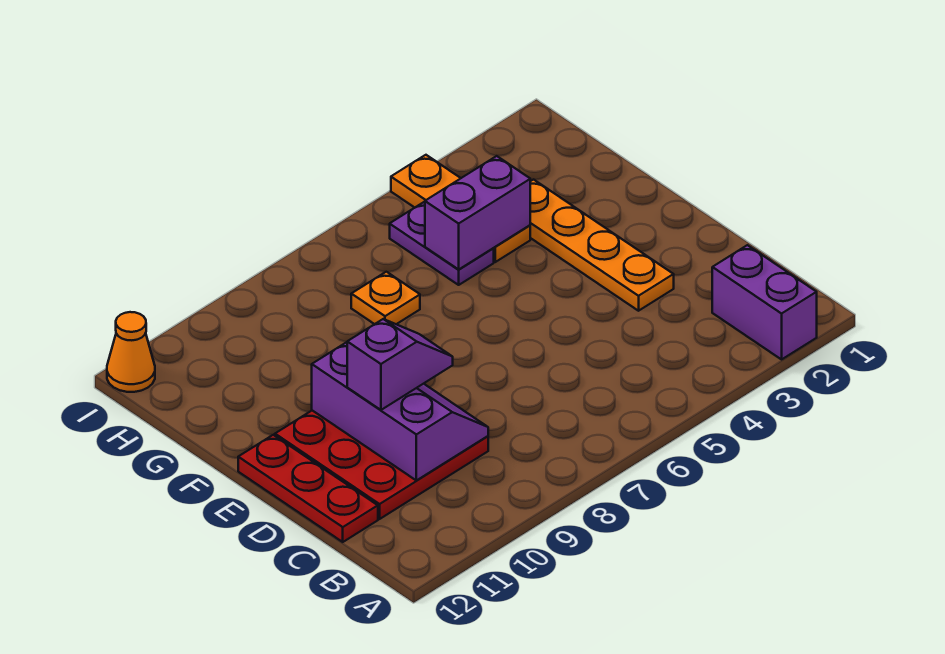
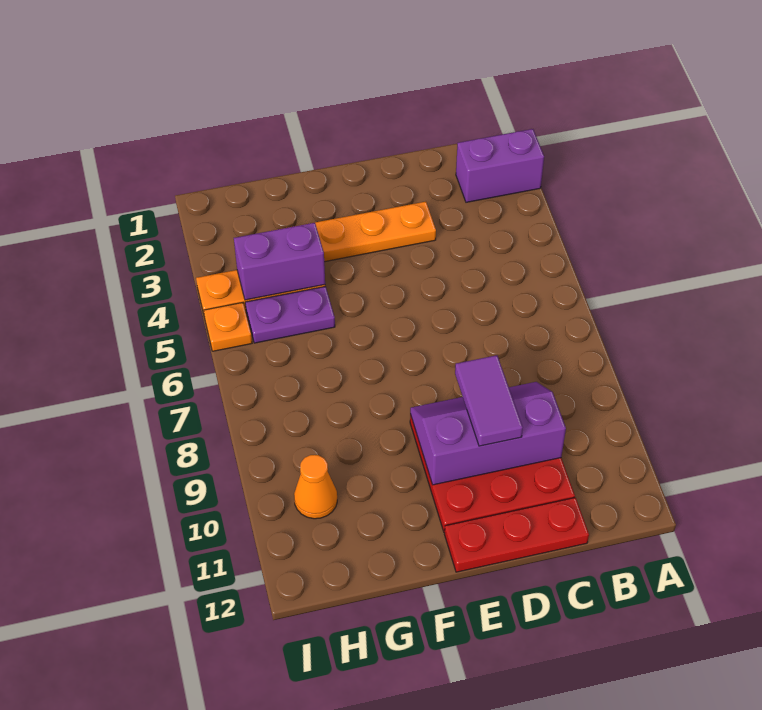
purple 1x2 slope [347,319,453,410] -> purple 1x2 tile [455,355,523,446]
purple 1x2 brick [425,156,530,269] -> purple 1x2 brick turned to [234,223,325,300]
orange 1x1 plate [351,272,420,324] -> orange 1x1 plate moved to [204,303,252,351]
orange 1x1 cone [107,312,155,392] -> orange 1x1 cone moved to [294,455,337,519]

